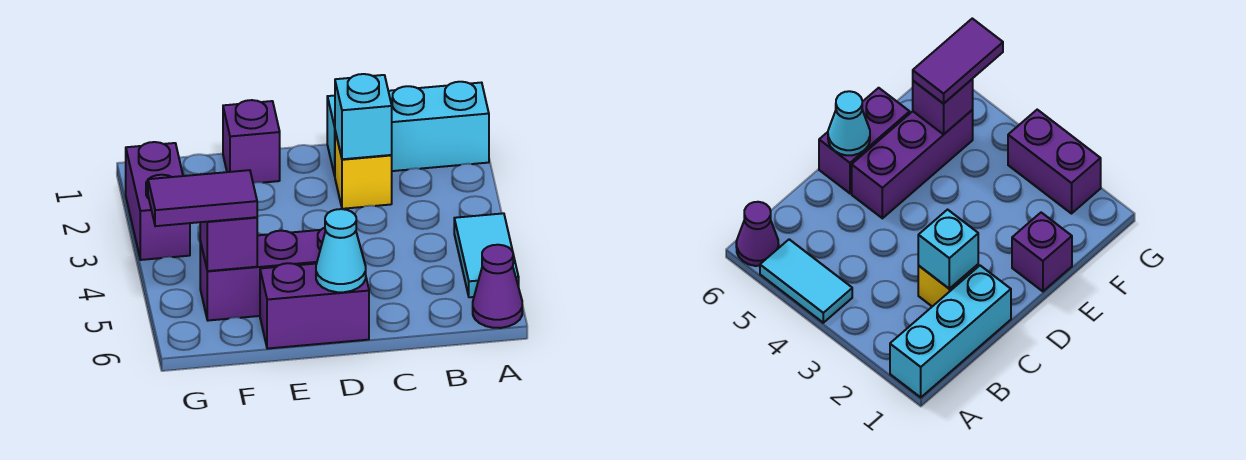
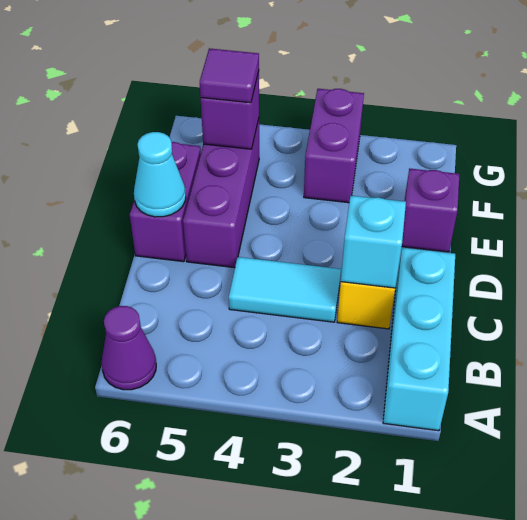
cyan 1x2 tile [454,213,519,297] -> cyan 1x2 tile moved to [229,257,341,322]
purple 1x2 tile [148,170,257,226] -> purple 1x1 tile [200,48,259,103]
purple 1x2 brick [126,142,190,260] -> purple 1x2 brick turned to [304,89,364,203]

